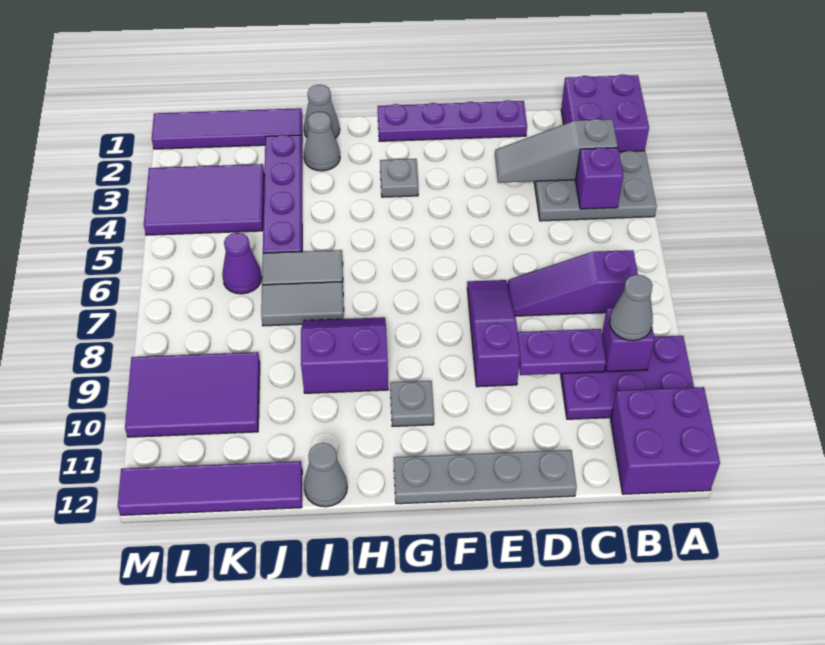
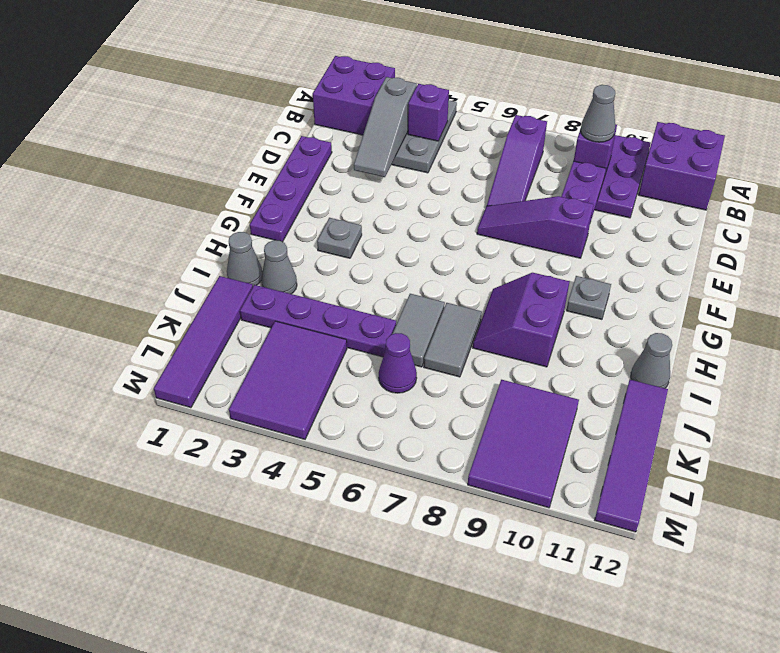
grey 1x4 plate [394,450,577,504] -> none

